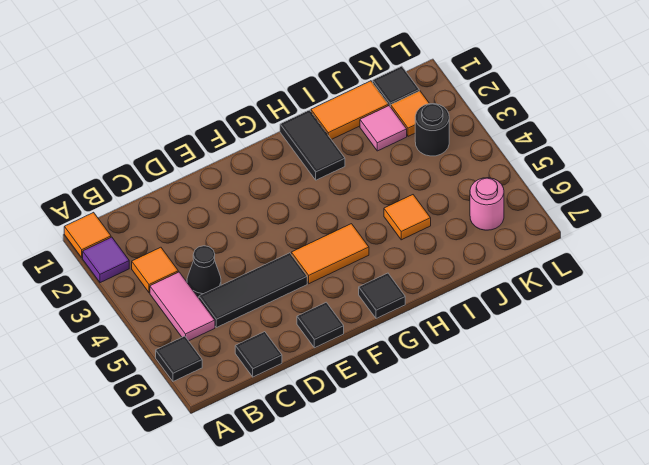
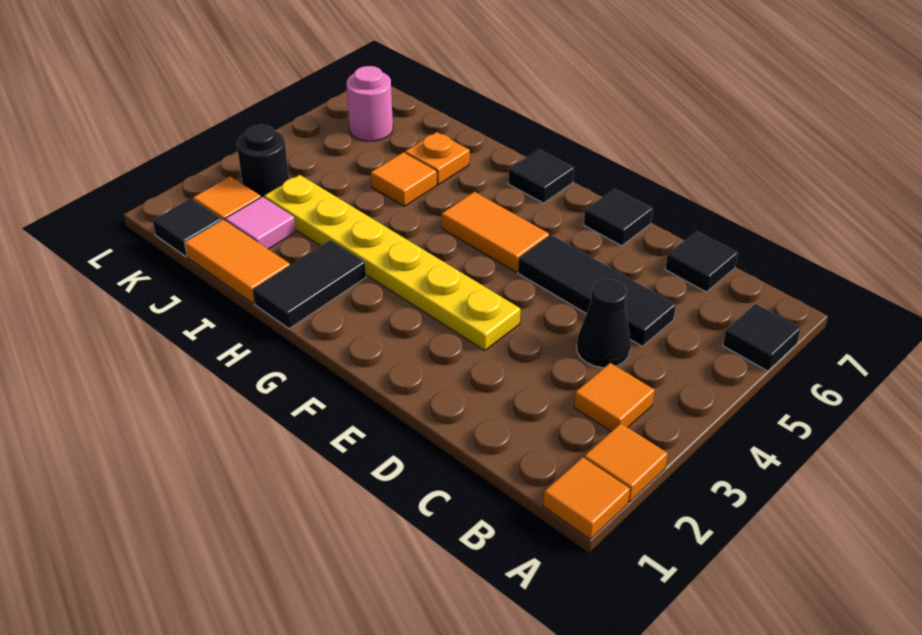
purple 1x1 tile [83,237,129,283] -> orange 1x1 tile [584,423,668,502]
pink 1x2 tile [150,272,215,341] -> none
none -> yellow 1x6 plate [264,175,520,350]
none -> orange 1x1 plate [405,132,470,184]

